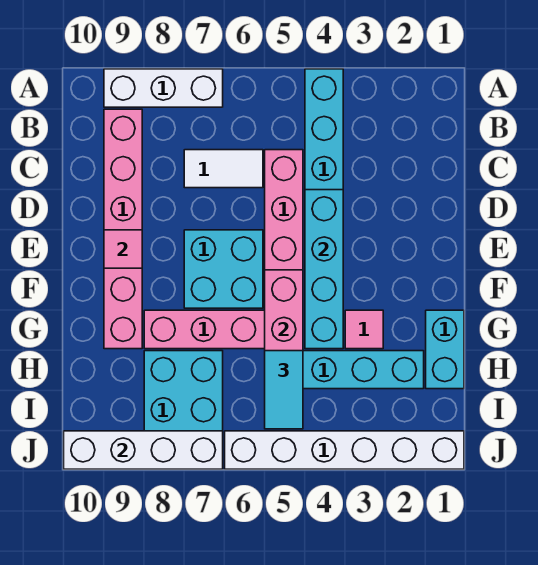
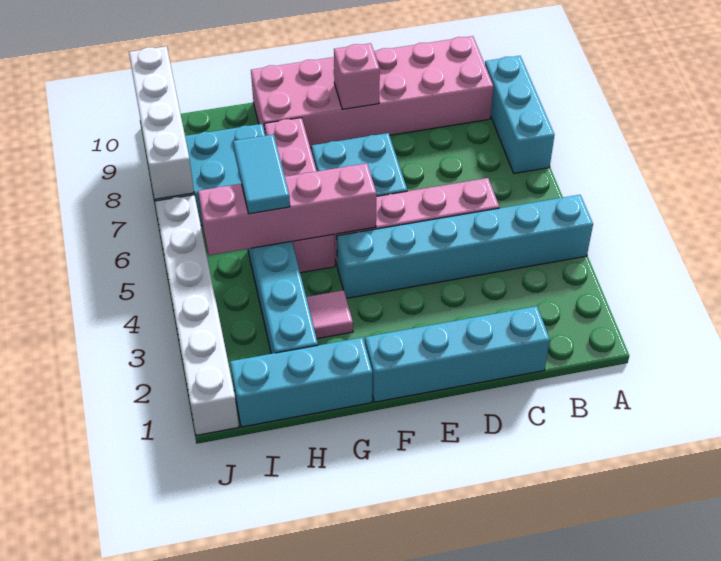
white 1x3 brick [104,69,223,107] -> cyan 1x3 brick [485,56,554,173]
pink 1x6 brick [104,109,142,349] -> pink 2x6 brick [251,36,493,148]
white 1x2 tile [184,150,263,188] -> none
cyan 1x4 brick [305,190,343,349] -> cyan 1x4 brick moved to [365,306,550,402]
pink 1x1 tile [104,230,142,268] -> pink 1x1 brick [334,43,380,109]
cyan 1x2 brick [426,310,464,389] -> cyan 1x3 brick [230,337,372,427]
cyan 1x2 tile [265,351,303,429] -> cyan 1x2 tile turned to [233,134,290,214]

